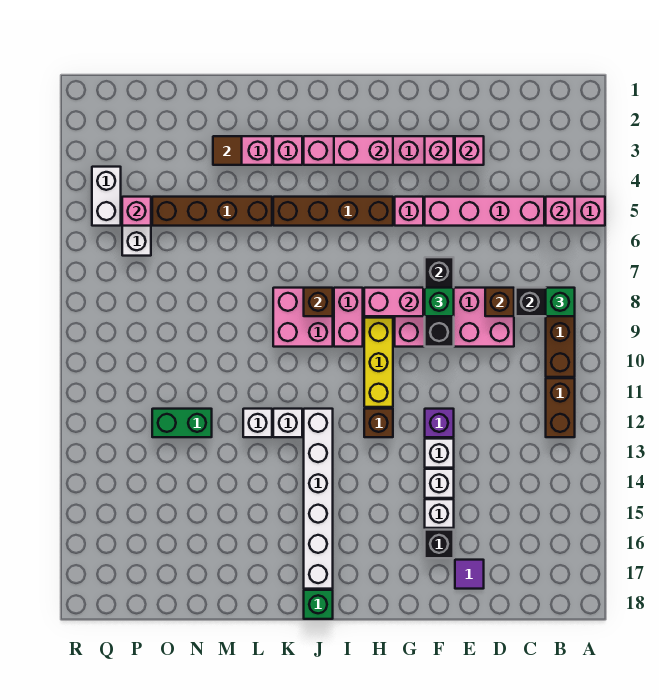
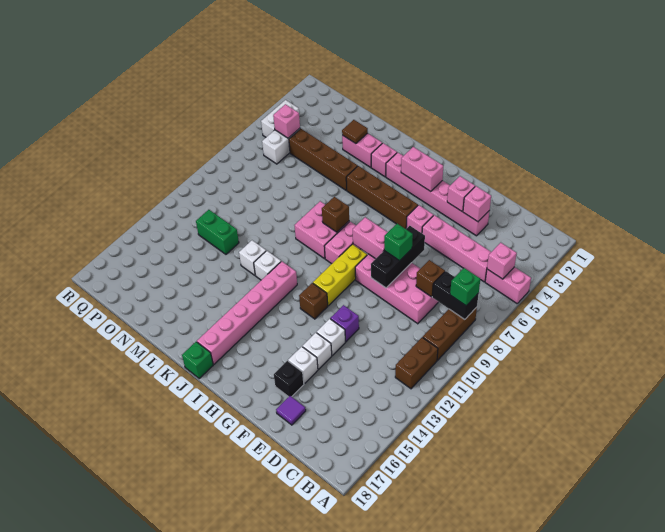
white 1x6 brick [304,409,333,589] -> pink 1x6 brick [197,261,297,364]

